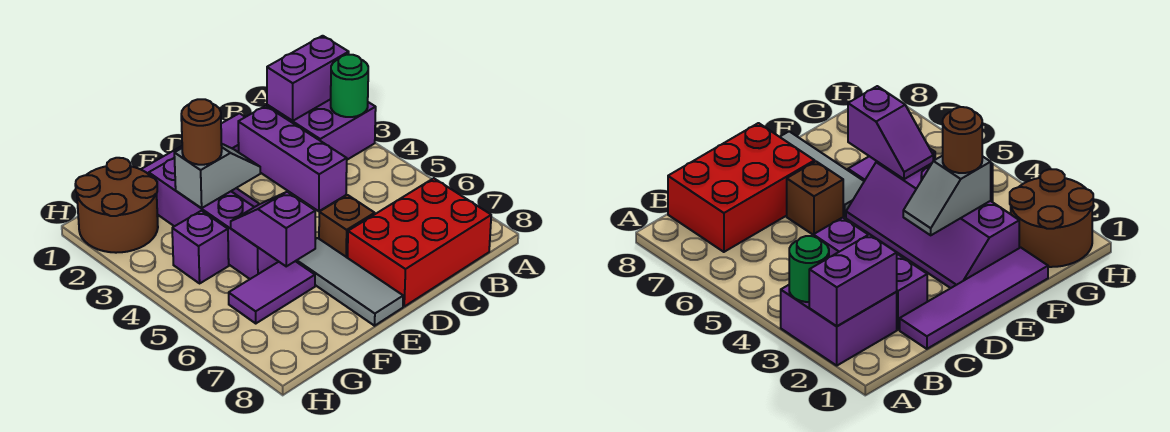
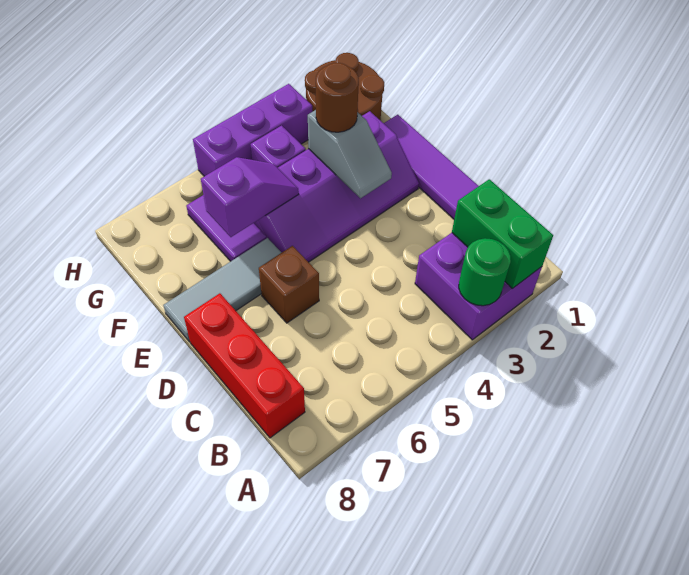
purple 1x2 brick [267,36,349,121] -> green 1x2 brick [452,179,553,289]
red 2x3 brick [348,178,491,306] -> red 1x3 brick [184,293,305,438]
purple 1x3 brick [238,106,347,211] -> purple 1x3 brick moved to [193,84,312,176]

